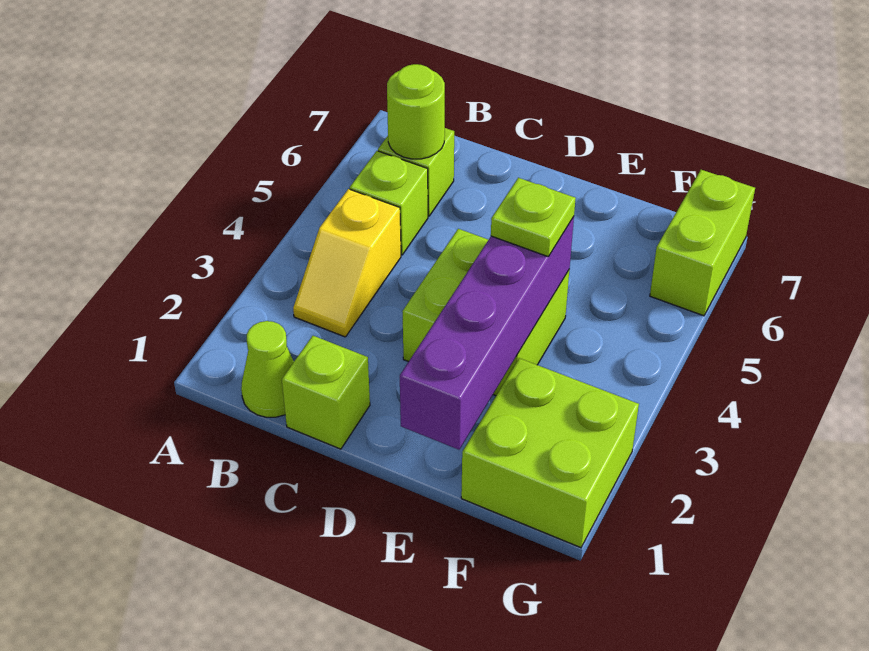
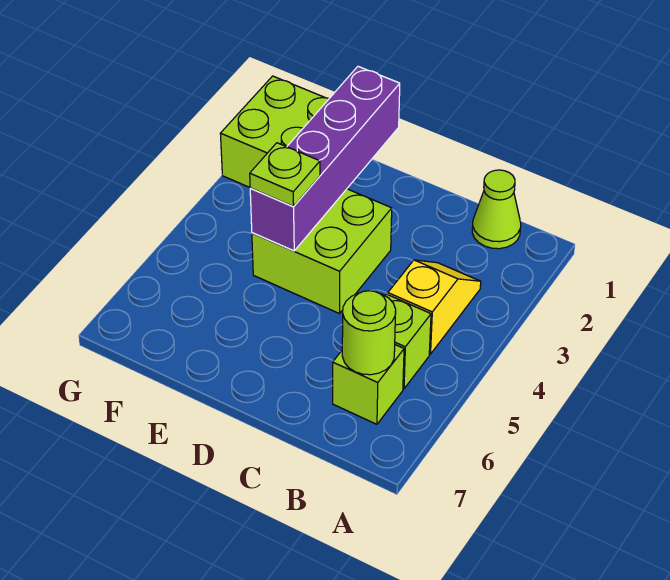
lime 1x1 brick [282,336,370,449] -> none
lime 1x2 brick [650,170,755,316] -> none

